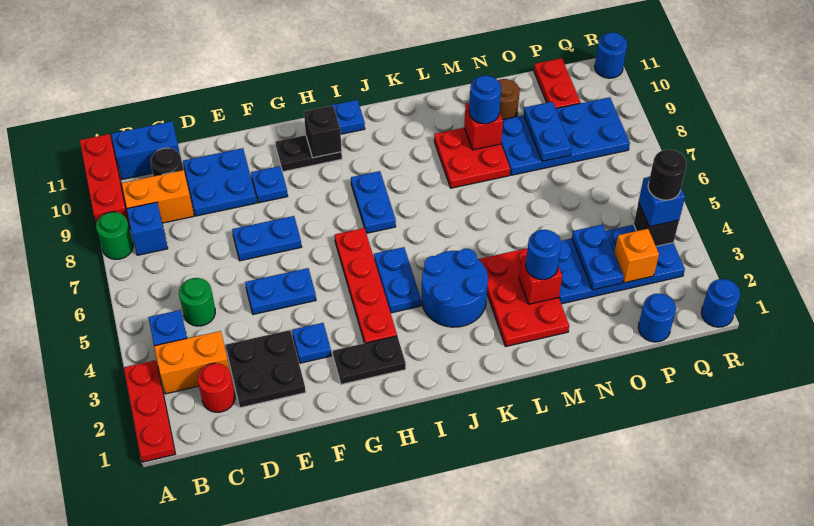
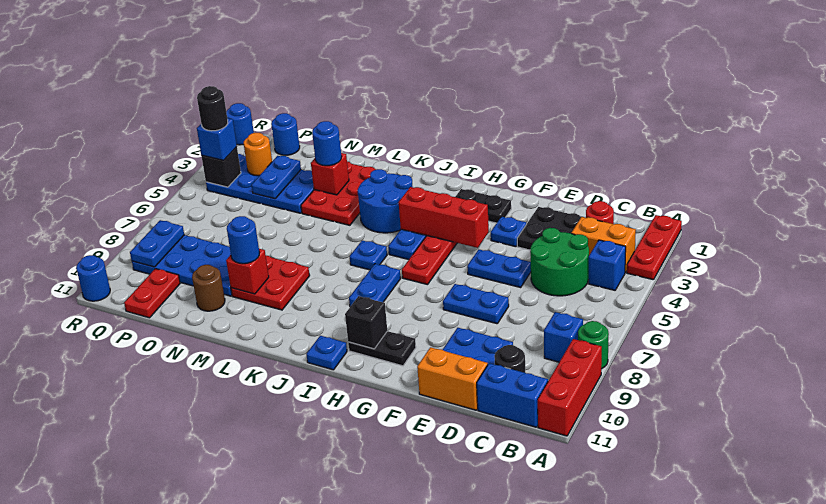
orange 1x2 brick [121,170,194,223] -> orange 1x2 brick moved to [417,347,488,410]
green 1x1 round brick [179,278,215,326] -> green 2x2 round brick [530,228,589,296]
blue 1x1 plate [251,166,288,203] -> blue 1x1 plate moved to [350,240,387,270]
none -> red 1x3 brick [399,187,489,248]
blue 1x2 plate [524,102,571,161] -> blue 1x2 plate moved to [130,220,184,267]
orange 1x1 brick [614,229,659,283] -> orange 1x1 round brick [244,133,272,176]

